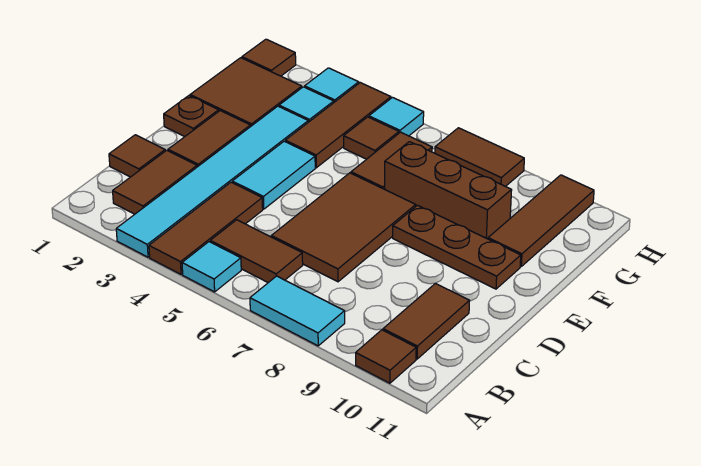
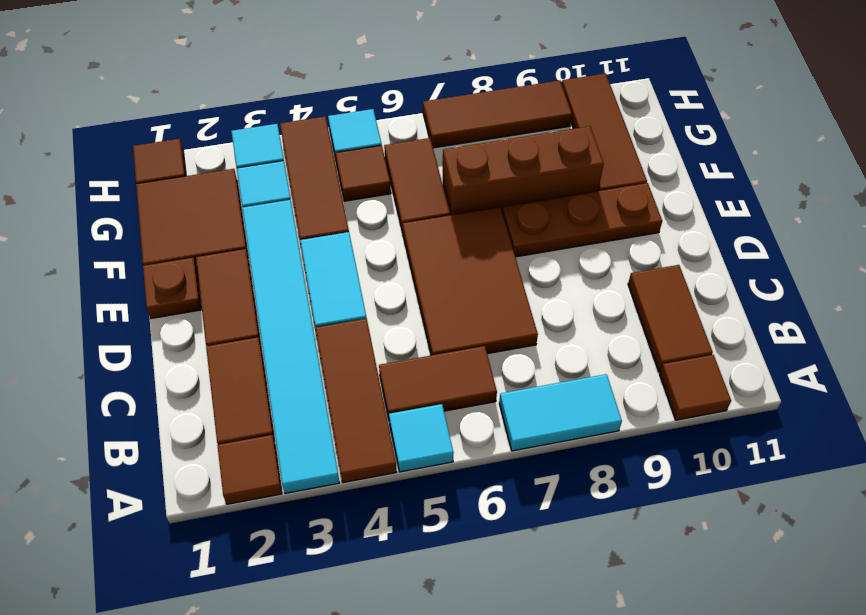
brown 1x1 tile [109,135,165,177] -> brown 1x1 tile moved to [217,435,282,504]
brown 1x2 tile [435,128,524,187] -> brown 1x3 tile [423,81,572,148]

